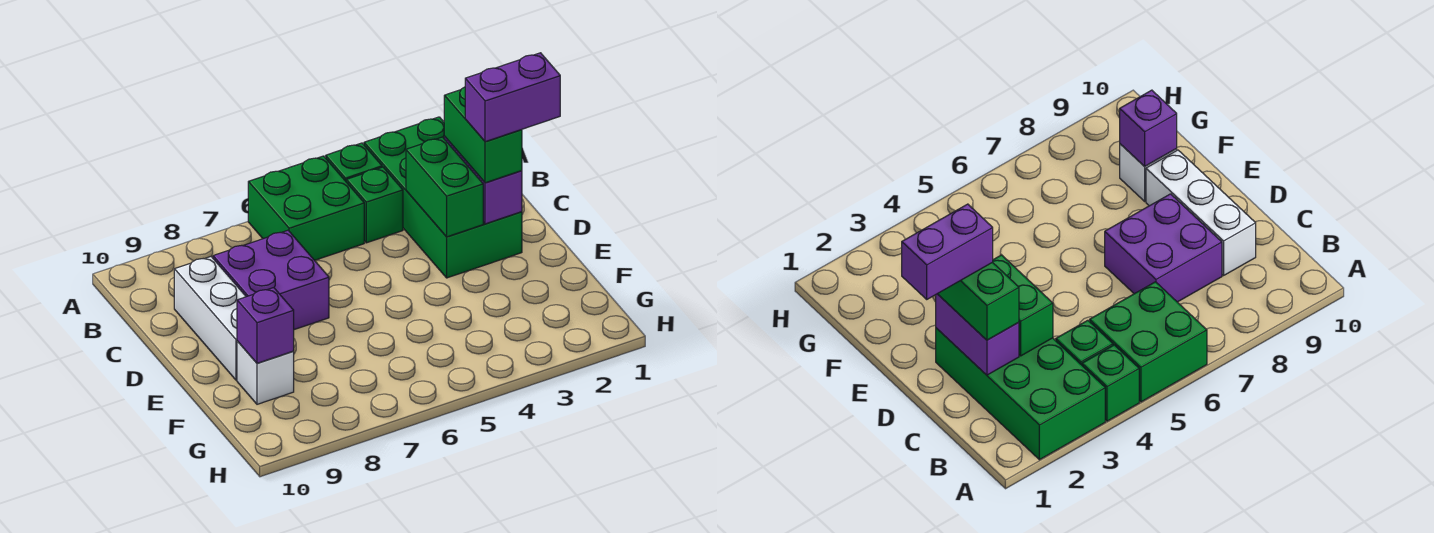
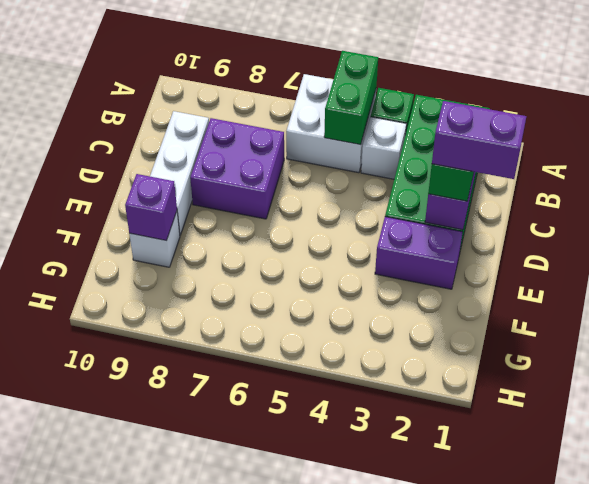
green 2x2 brick [248,156,364,260] -> white 2x2 brick [286,74,376,173]
green 1x1 brick [346,167,403,243] -> white 1x1 brick [361,117,407,179]
green 1x2 brick [406,137,483,237] -> green 1x2 brick moved to [324,51,378,145]
none -> purple 1x2 brick [375,217,463,289]

